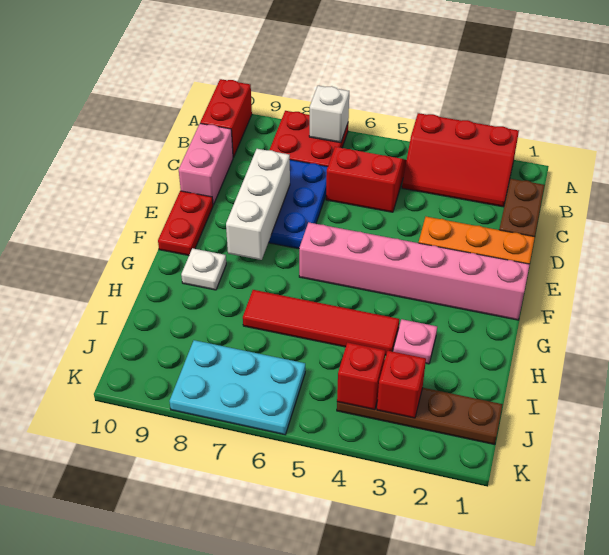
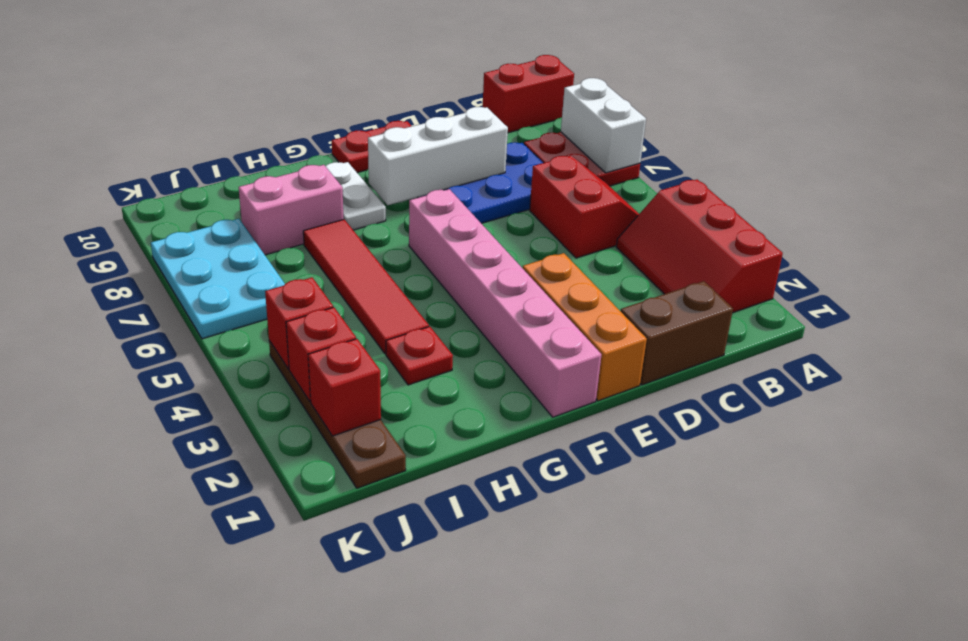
white 1x1 brick [309,86,349,143] -> white 1x2 brick [561,78,646,173]
pink 1x2 brick [179,123,233,205] -> pink 1x2 brick moved to [239,165,344,255]
white 1x1 plate [181,248,226,290] -> white 1x2 plate [326,162,386,230]
pink 1x1 plate [393,319,437,364] -> red 1x1 plate [386,327,453,385]
none -> red 1x1 brick [308,339,381,436]

